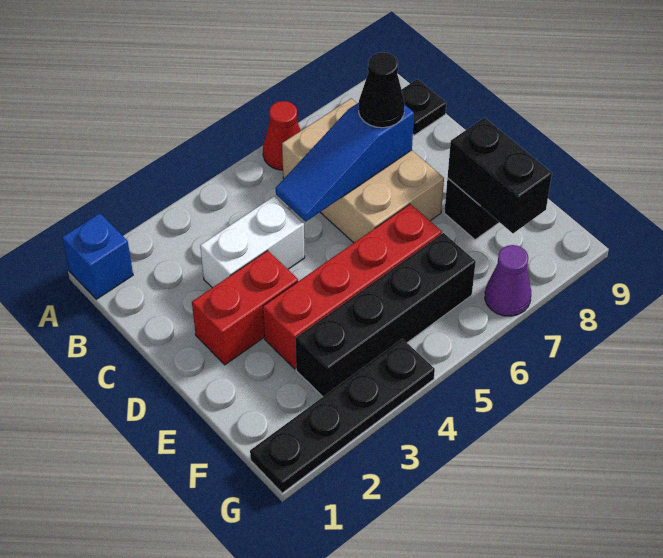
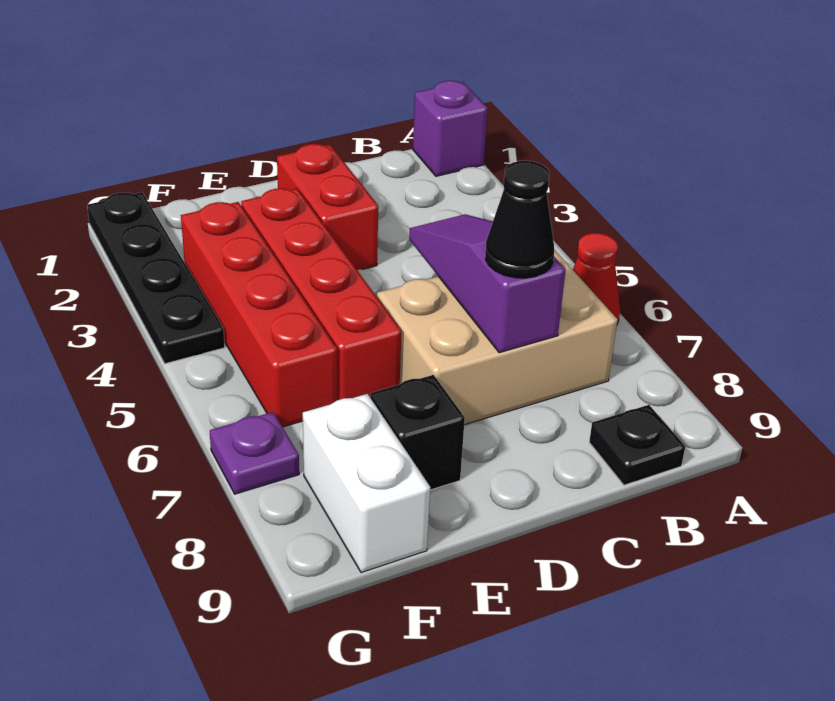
blue 1x1 brick [62,213,133,299] -> purple 1x1 brick [413,81,488,176]
white 1x2 brick [200,196,305,288] -> white 1x2 brick moved to [303,394,430,573]
blue 1x3 slope [276,103,414,221] -> purple 1x3 slope [409,214,566,353]
black 1x2 brick [448,118,552,233] -> none
black 1x4 brick [295,233,476,397] -> red 1x4 brick [181,202,337,427]
purple 1x1 cone [485,245,531,316] -> purple 1x1 plate [210,412,299,494]

